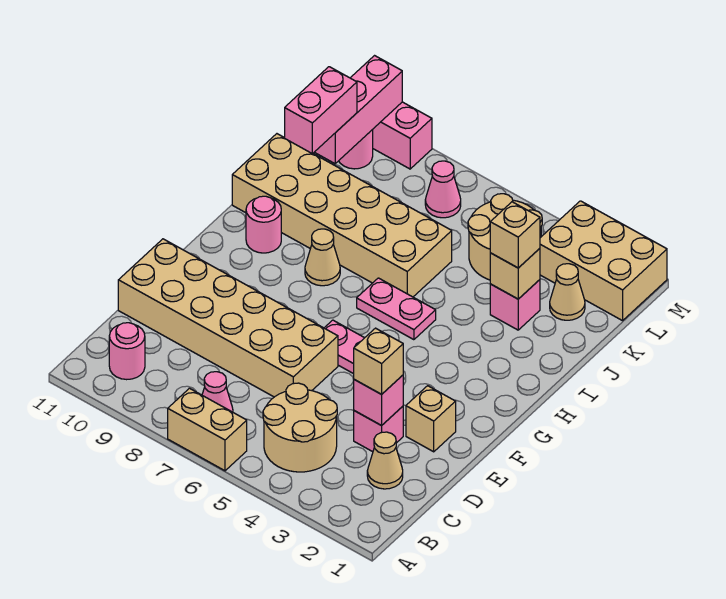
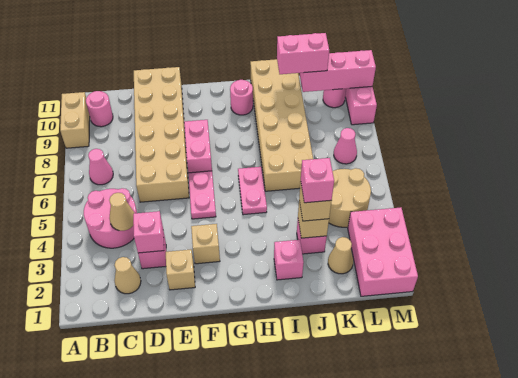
tan 1x2 brick [168,388,247,471] -> tan 1x2 brick moved to [60,92,90,148]
tan 2x2 round brick [263,383,337,472] -> pink 2x2 round brick [84,188,137,248]
tan 1x1 brick [354,328,403,394] -> tan 1x1 brick moved to [191,224,220,264]
none -> pink 1x2 brick [184,120,212,173]
tan 1x1 cone [305,229,340,286] -> tan 1x1 cone moved to [109,193,134,231]
none -> pink 1x1 brick [274,240,304,280]
none -> pink 1x1 brick [301,158,334,203]
tan 2x3 brick [540,201,667,321] -> pink 2x3 brick [348,207,418,296]

